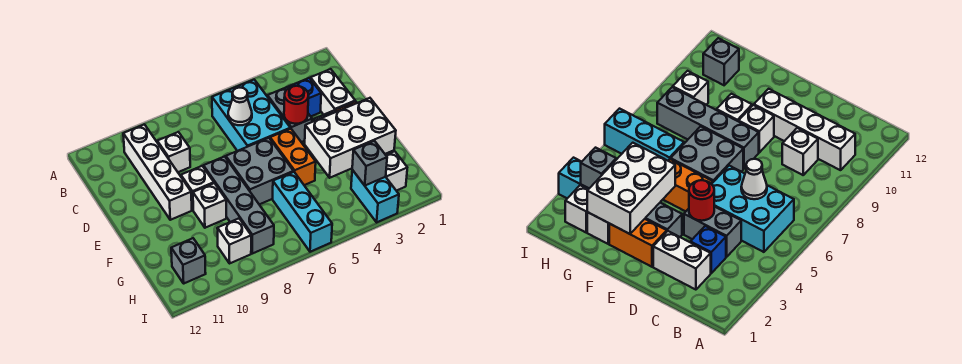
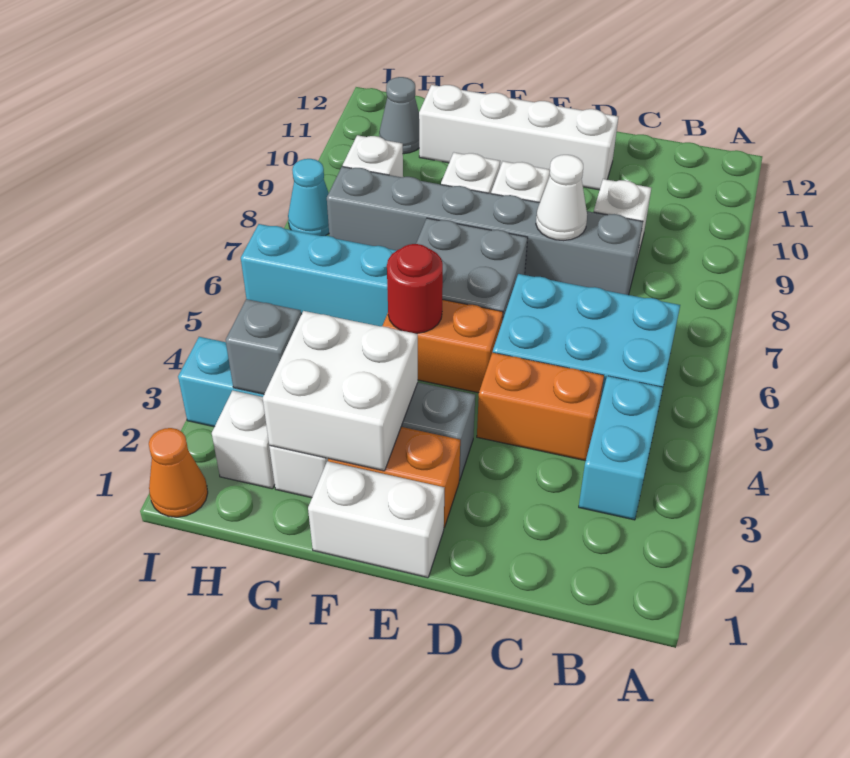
none -> cyan 1x2 brick [579,376,663,520]
white 1x4 brick [123,124,192,220] -> white 1x4 brick moved to [419,85,618,190]
white 1x2 brick [310,69,355,115] -> white 1x2 brick moved to [308,461,444,578]
blue 1x1 brick [289,78,321,116] -> none
grey 1x2 brick [267,87,312,142] -> orange 1x2 brick [477,353,604,461]
white 1x1 cone [228,88,252,125] -> white 1x1 cone moved to [536,155,587,241]
red 1x1 round brick [284,86,308,124] -> red 1x1 round brick moved to [387,244,443,333]
grey 1x4 brick [203,156,274,254] -> grey 1x6 brick [327,167,643,295]
white 2x3 brick [305,98,396,178] -> white 2x2 brick [263,311,418,471]
grey 1x1 brick [171,238,206,283] -> grey 1x1 cone [379,77,419,154]
none -> orange 1x1 cone [149,428,208,517]
none -> cyan 1x1 cone [288,159,329,236]

